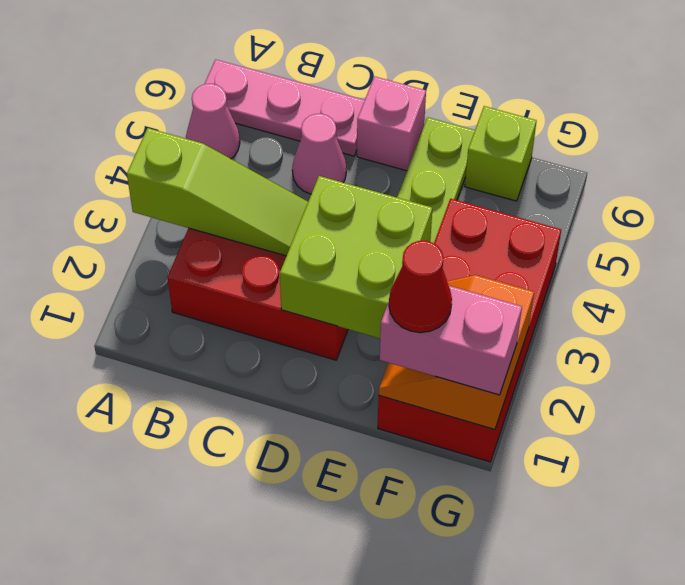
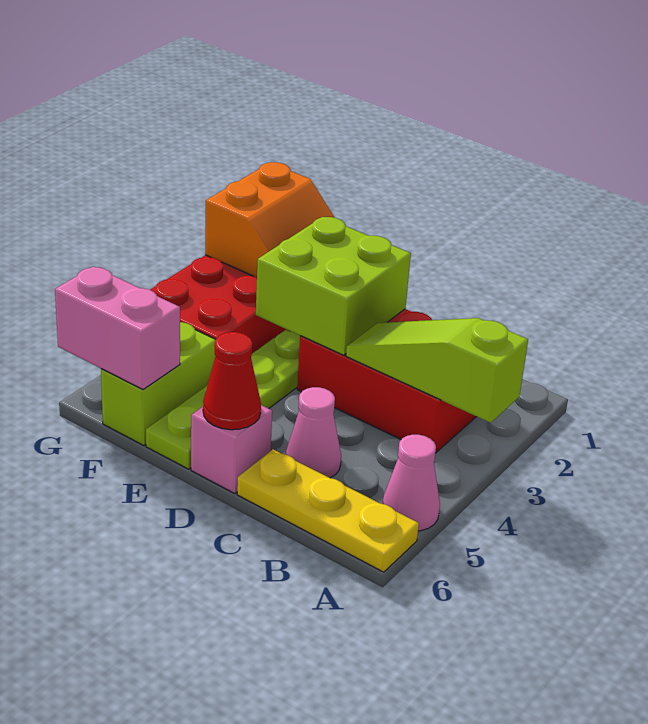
pink 1x3 plate [205,59,365,156] -> yellow 1x3 plate [237,450,419,572]
pink 1x2 brick [380,286,522,395] -> pink 1x2 brick moved to [55,266,180,390]
red 1x1 cone [389,241,452,333] -> red 1x1 cone moved to [203,332,261,430]
lime 1x1 brick [465,106,537,201] -> lime 1x2 brick [101,322,216,446]

